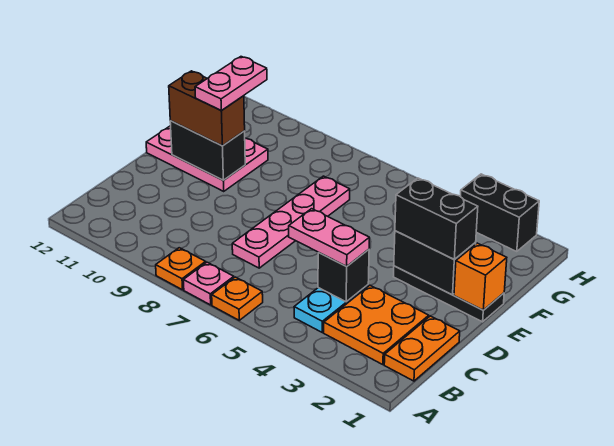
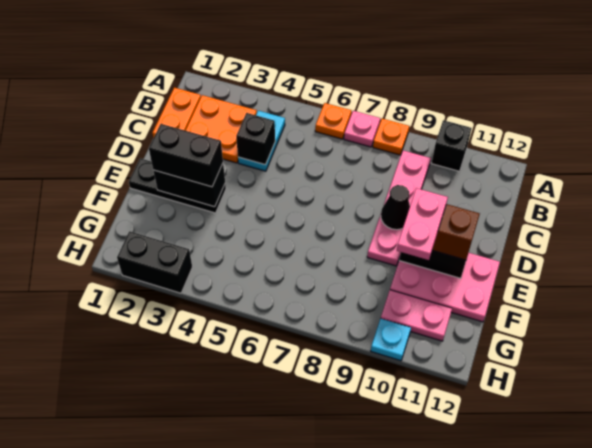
none -> black 1x1 brick [432,120,472,171]
pink 1x2 plate [289,209,369,266] -> pink 1x2 plate moved to [381,290,452,341]
pink 1x4 plate [232,176,350,268] -> pink 1x4 plate moved to [367,150,431,266]
none -> black 1x1 cone [381,185,410,230]
orange 1x1 brick [454,243,507,310] -> none
none -> cyan 1x1 plate [371,318,411,361]

